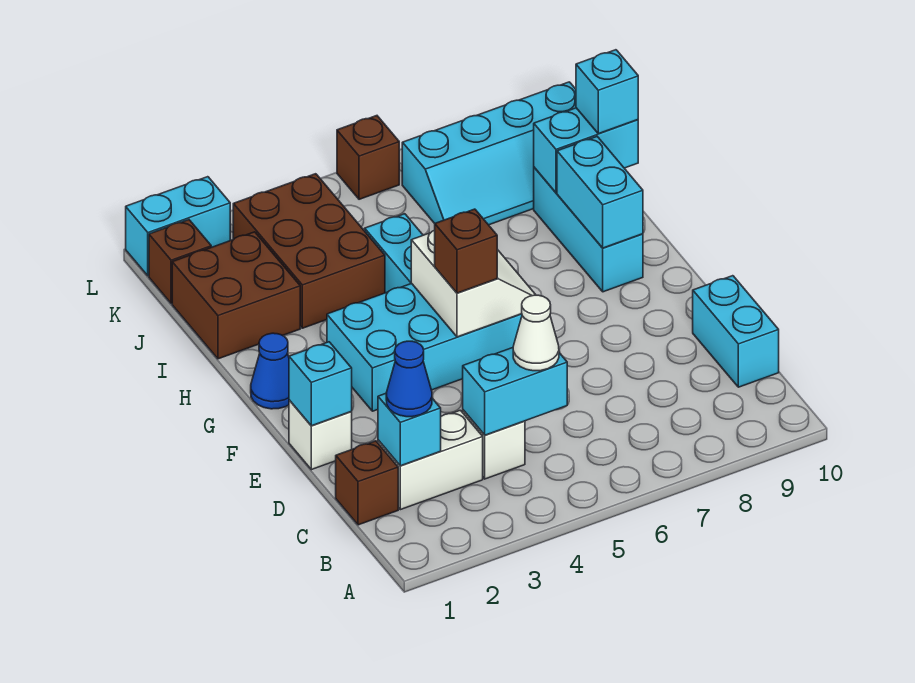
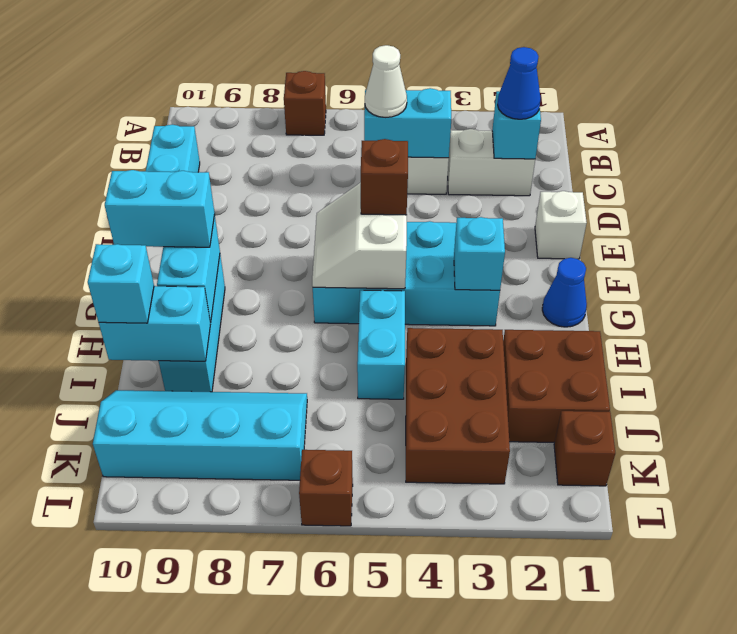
brown 1x1 brick [336,441,398,525] -> brown 1x1 brick moved to [284,71,326,135]
cyan 1x1 brick [289,342,352,426] -> cyan 1x1 brick moved to [454,217,505,290]
cyan 1x2 brick [126,177,230,276] -> cyan 1x2 brick moved to [105,170,215,247]

